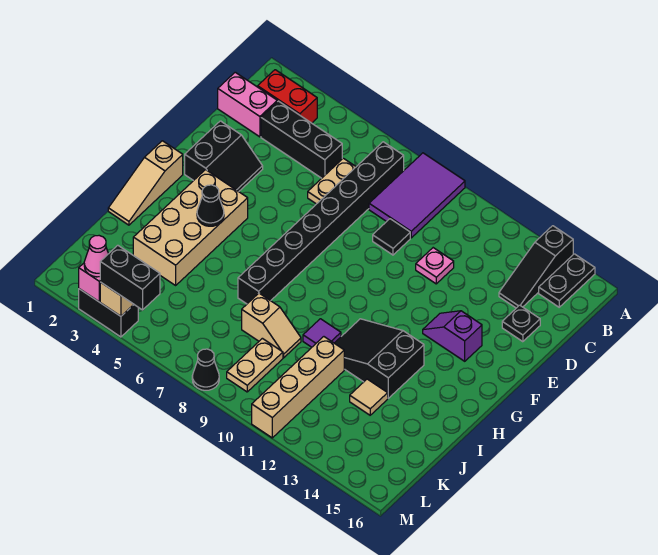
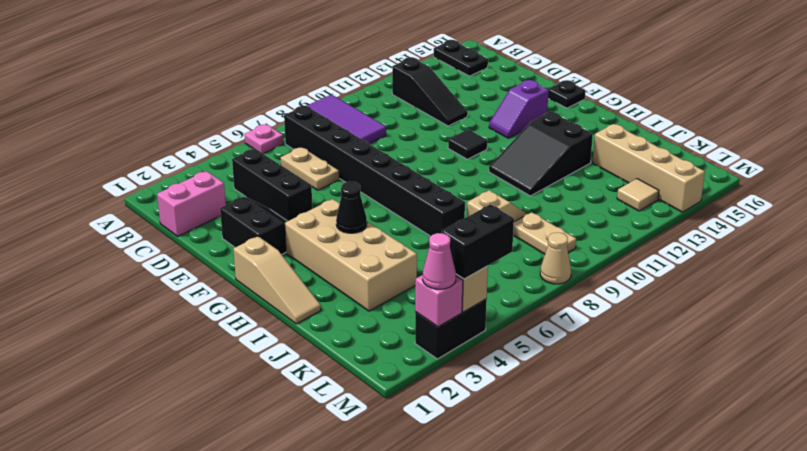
black 1x3 slope [499,226,573,308] -> black 1x3 slope moved to [392,57,468,126]
red 1x2 brick [258,70,317,123] -> none
black 1x3 brick [261,101,342,178] -> black 1x3 brick turned to [232,149,312,221]
black 1x1 tile [373,219,410,255] -> black 1x1 tile moved to [448,129,487,159]
pink 1x1 plate [416,248,454,284] -> pink 1x1 plate moved to [244,124,283,154]
black 1x1 plate [502,305,540,342] -> black 1x1 plate moved to [548,80,586,108]
purple 1x1 tile [303,319,341,347] -> none
tan 1x4 brick [252,337,344,438] -> tan 1x4 brick moved to [593,124,705,212]
tan 1x1 tile [350,379,388,415] -> tan 1x1 tile moved to [617,179,659,211]
black 1x1 cone [192,349,219,390] -> tan 1x1 cone [540,233,571,284]

